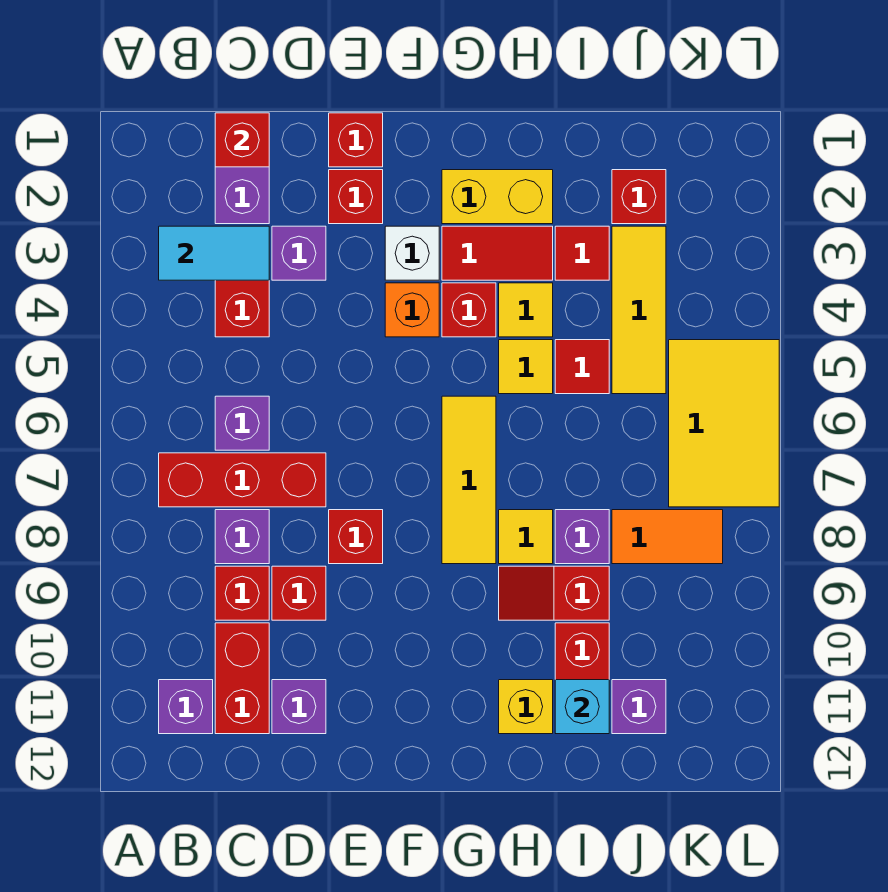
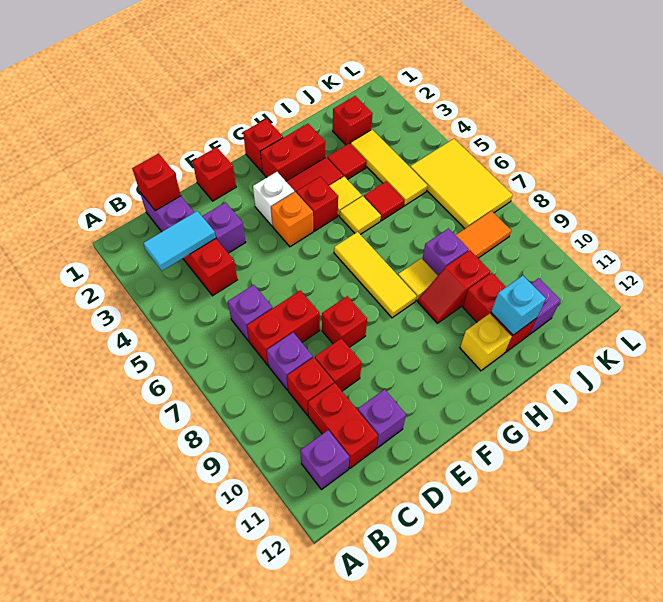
red 1x3 brick [159,453,326,507] -> red 1x2 brick [247,290,320,365]
red 1x1 brick [329,170,383,224] -> red 1x1 brick moved to [243,119,283,172]
yellow 1x2 brick [442,170,553,224] -> red 1x2 brick [260,124,325,181]

